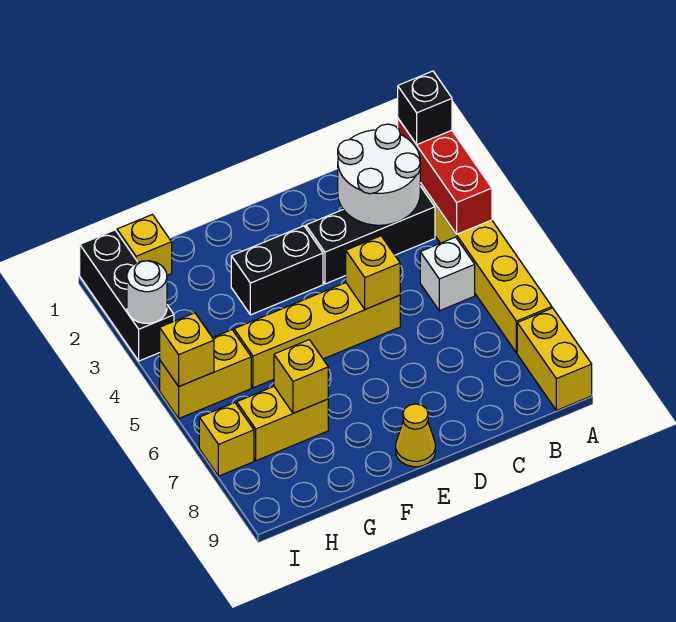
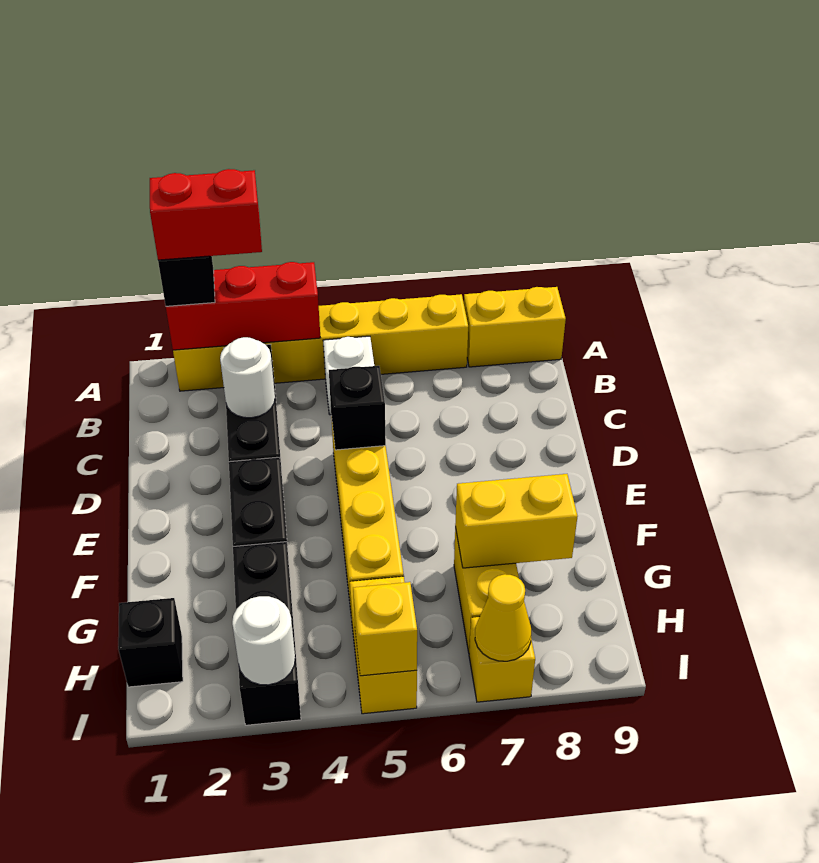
none -> red 1x2 brick [150,169,262,260]
white 2x2 round brick [338,124,420,225] -> white 1x1 round brick [220,337,275,418]
yellow 1x1 brick [346,236,400,309] -> black 1x1 brick [329,366,386,450]
yellow 1x1 cone [396,404,435,467] -> yellow 1x1 cone moved to [475,574,531,661]
yellow 1x1 brick [274,340,328,413] -> yellow 1x2 brick [455,474,578,568]
yellow 1x1 brick [117,215,172,275] -> black 1x1 brick [118,598,183,687]
black 1x3 brick [80,230,174,361] -> black 1x3 brick turned to [233,542,301,725]

